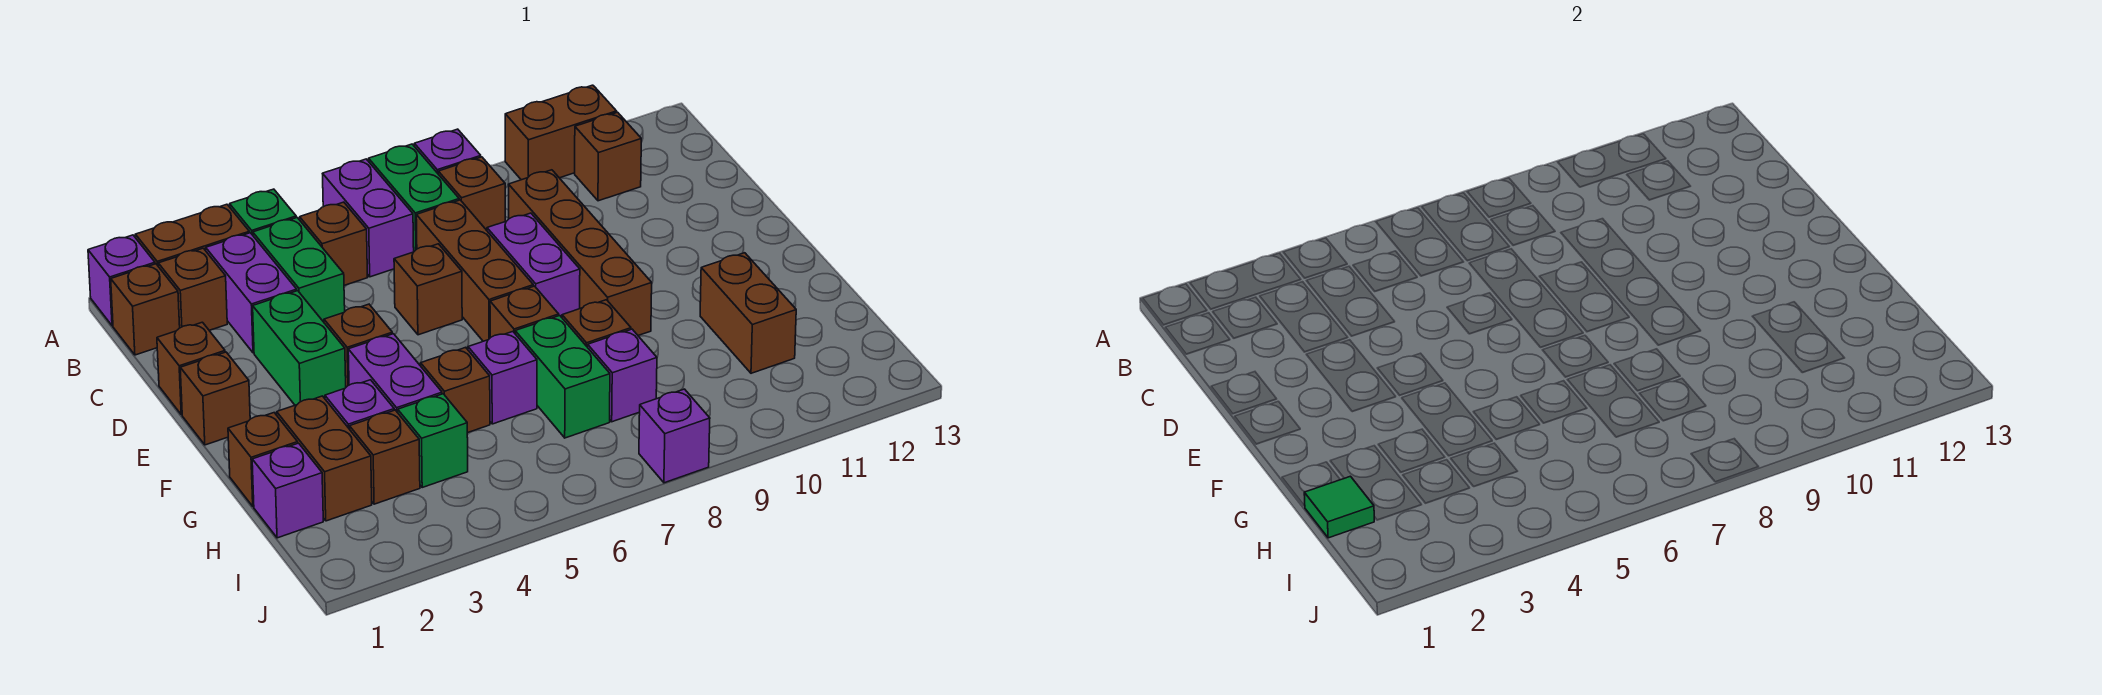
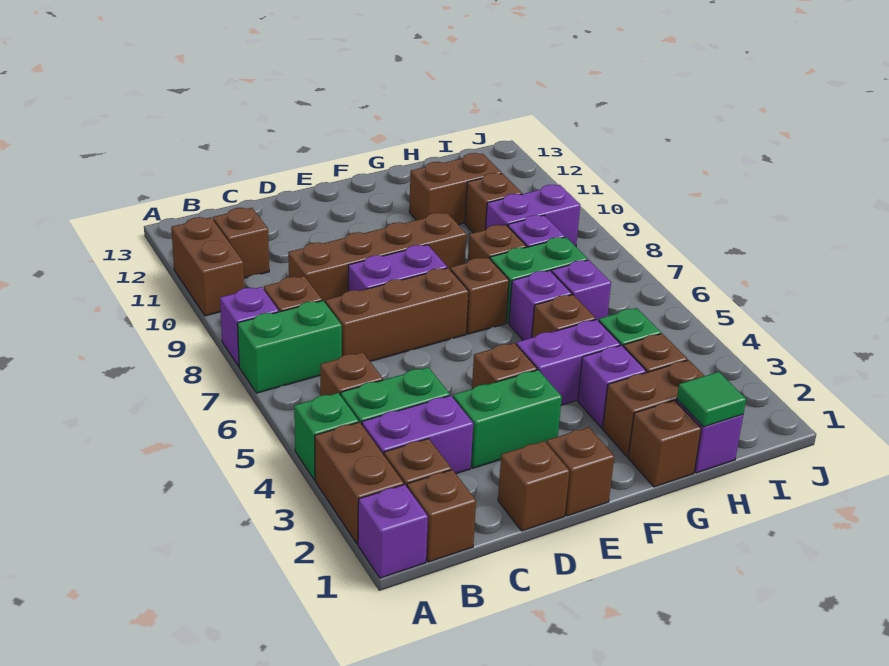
purple 1x2 brick [323,159,414,277] -> purple 1x2 brick moved to [486,185,580,246]
brown 1x1 brick [394,244,462,335] -> brown 1x1 brick moved to [465,173,522,233]
purple 1x1 brick [639,389,710,483] -> purple 1x1 brick moved to [552,260,611,321]

